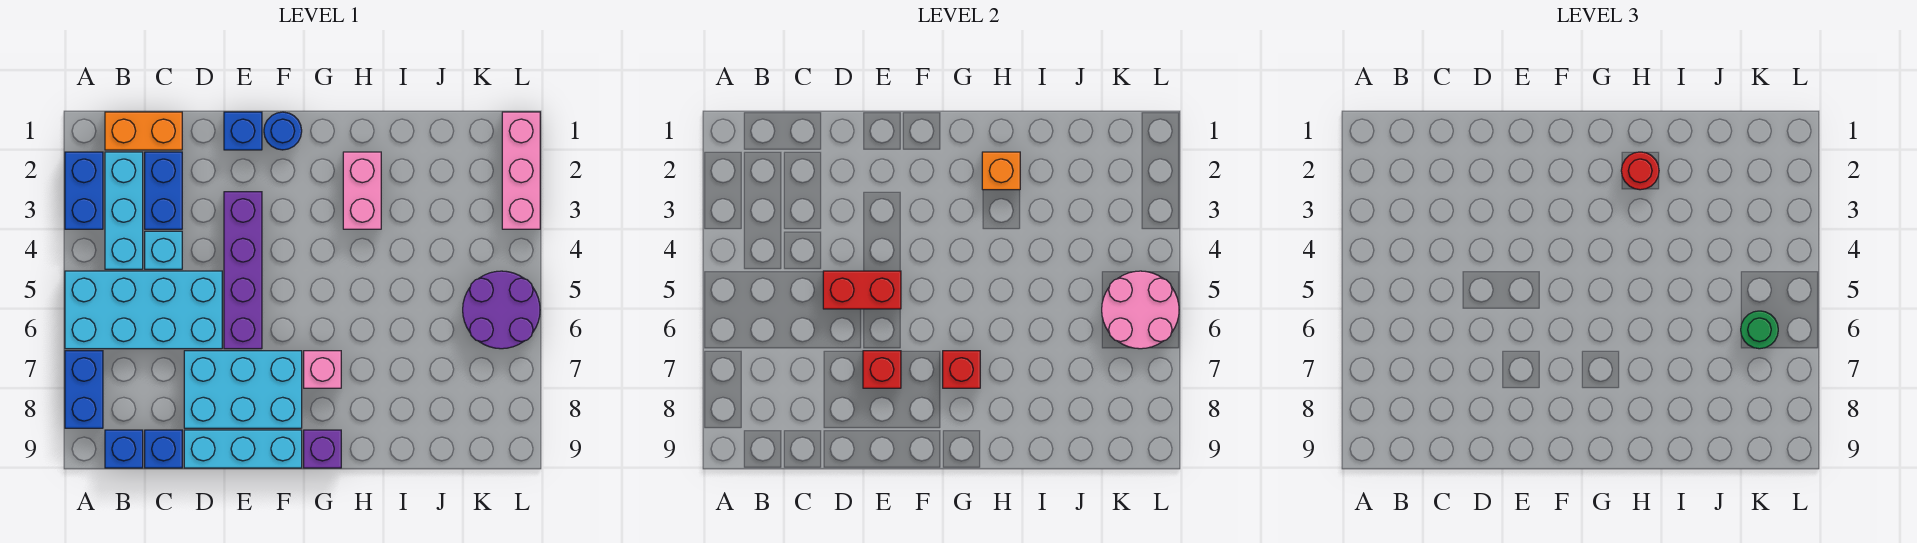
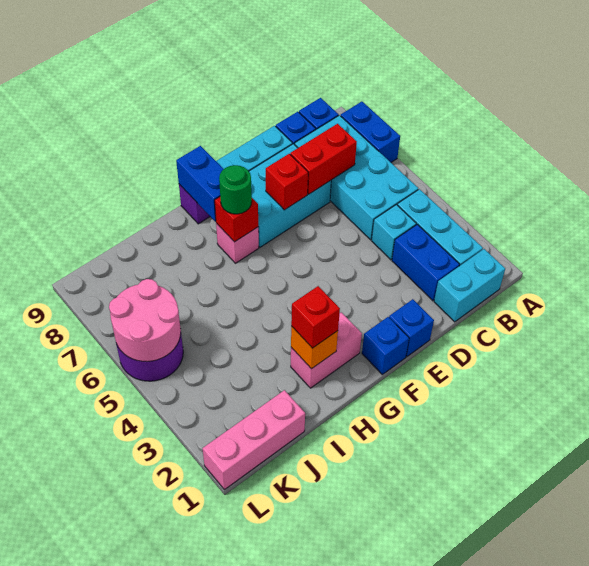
blue 1x2 brick [65,152,103,229] -> blue 1x2 brick moved to [176,146,224,222]
cyan 2x4 brick [65,271,222,349] -> cyan 2x4 brick turned to [294,115,418,240]
orange 1x2 brick [105,112,182,150] -> cyan 1x2 brick [434,249,505,322]
red 1x2 brick [823,271,901,309] -> red 1x2 brick moved to [290,124,357,194]
purple 1x4 brick [224,192,262,349] -> none
blue 1x1 round brick [264,112,302,150] -> blue 1x1 brick [362,317,409,374]
pink 1x2 brick [343,152,381,229] -> pink 1x2 brick turned to [291,312,362,388]
red 1x1 round brick [1621,152,1659,190] -> red 1x1 brick [291,286,340,348]
green 1x1 round brick [1741,311,1778,349] -> green 1x1 round brick moved to [219,165,252,214]
pink 1x3 brick [502,112,540,229] -> pink 1x3 brick turned to [203,390,305,490]

